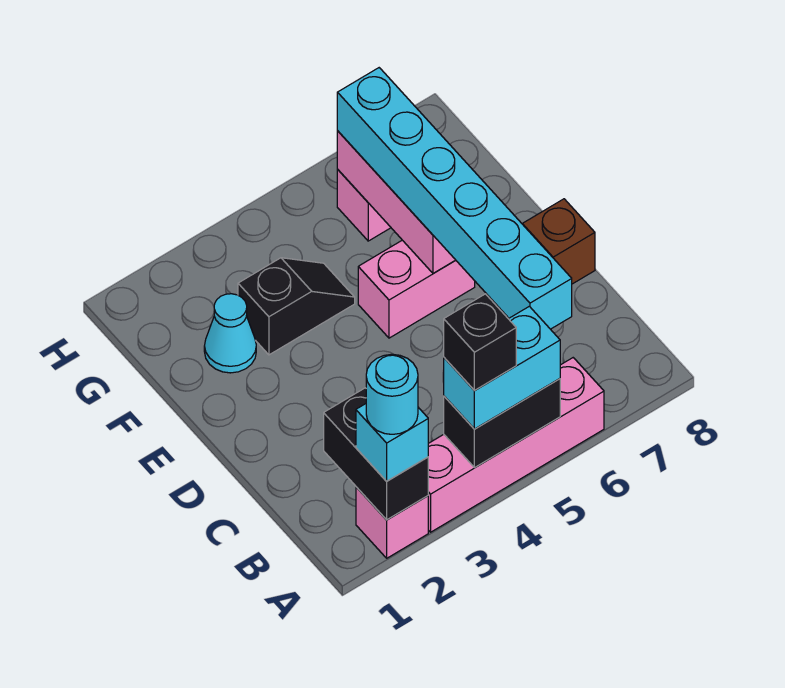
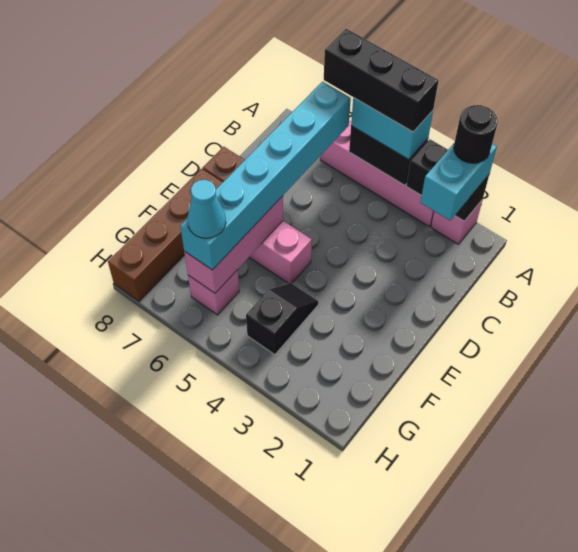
black 1x2 brick [324,388,428,520] -> black 1x2 brick turned to [406,139,489,221]
cyan 1x1 brick [356,404,428,481] -> cyan 1x2 brick [420,144,497,220]
cyan 1x1 round brick [366,354,418,434] -> black 1x1 round brick [454,105,498,163]
black 1x1 brick [444,294,516,391] -> black 1x3 brick [324,29,438,132]
none -> brown 1x4 brick [108,169,223,302]
cyan 1x1 cone [204,294,256,373] -> cyan 1x1 cone moved to [187,180,226,238]
black 1x2 slope [238,258,355,355] -> black 1x2 slope turned to [246,283,318,355]

